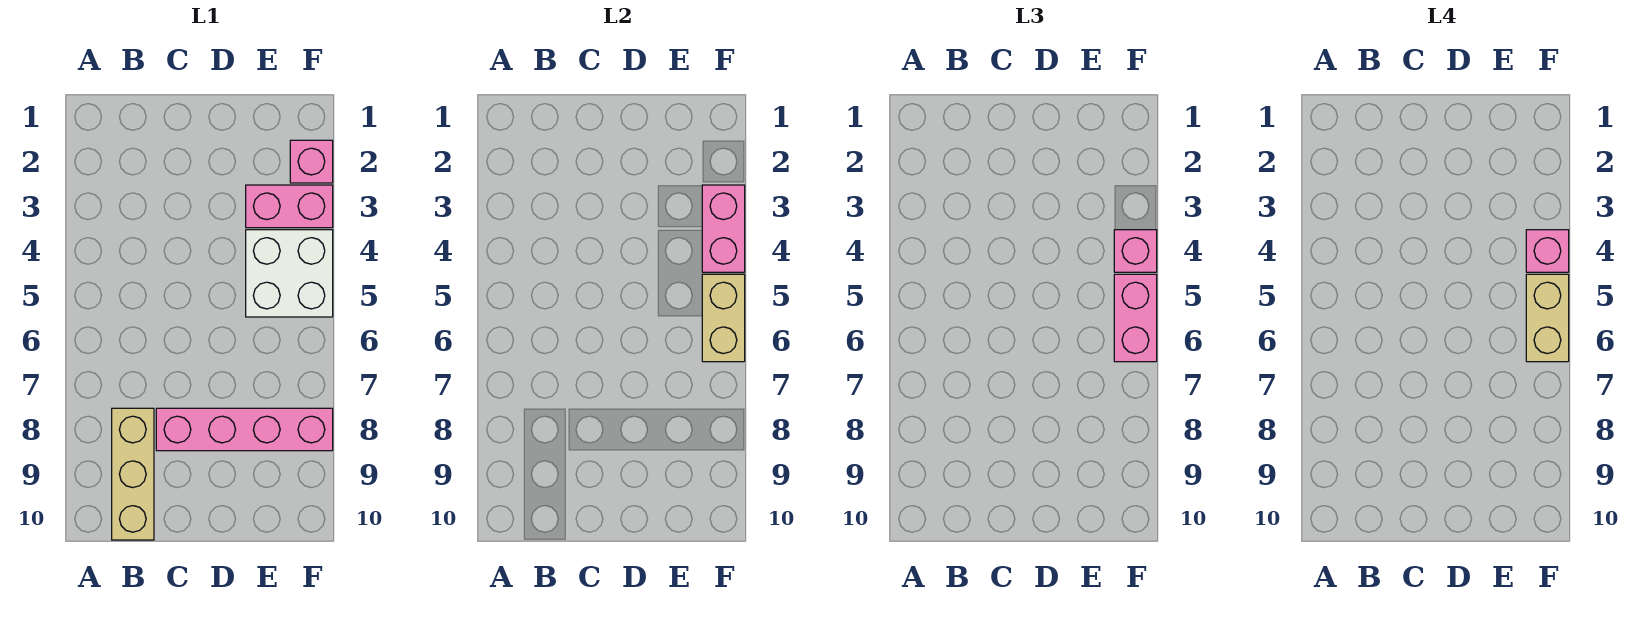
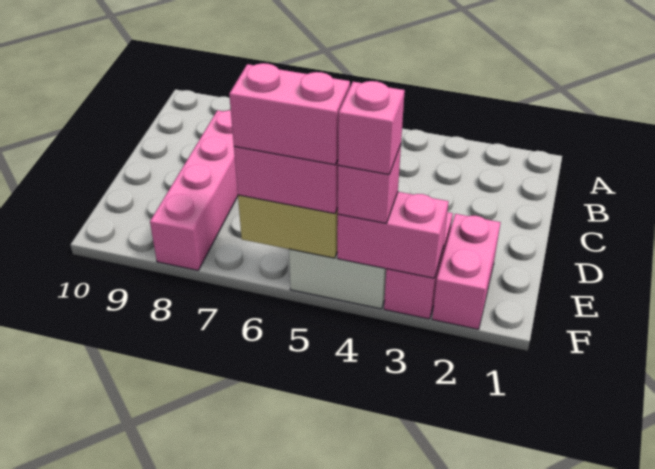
tan 1x3 brick [112,408,154,540] -> none
pink 1x1 brick [290,140,333,183] -> pink 1x2 brick [432,214,501,329]
tan 1x2 brick [1526,274,1569,362] -> pink 1x2 brick [229,63,350,165]

